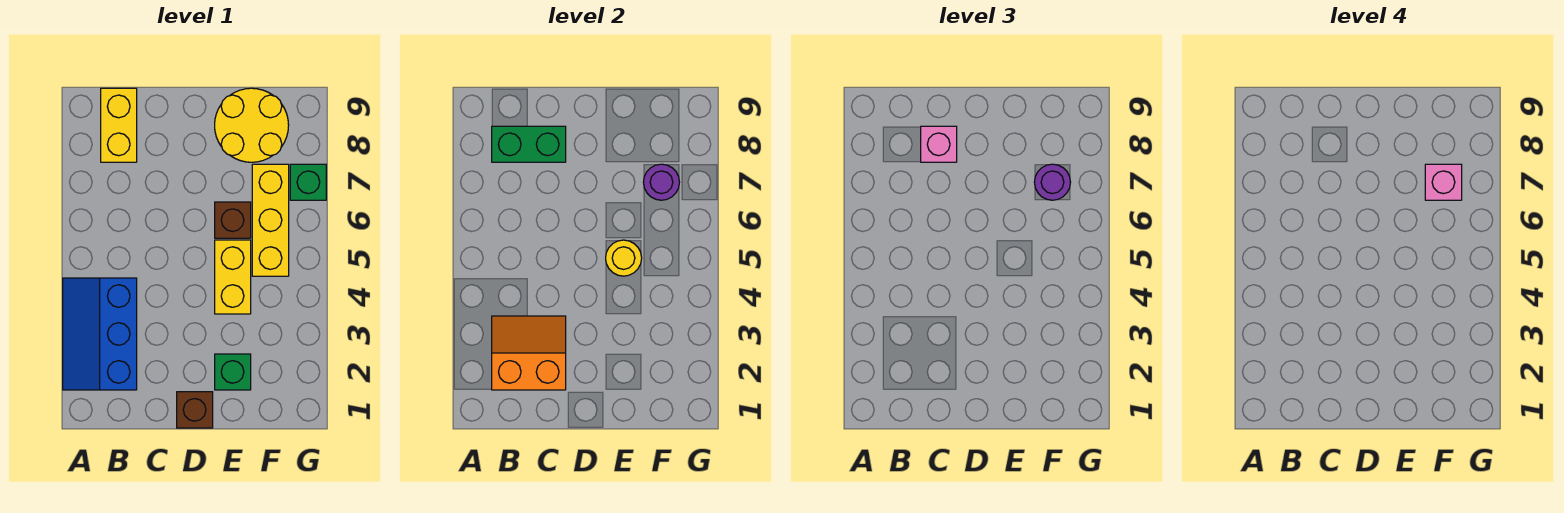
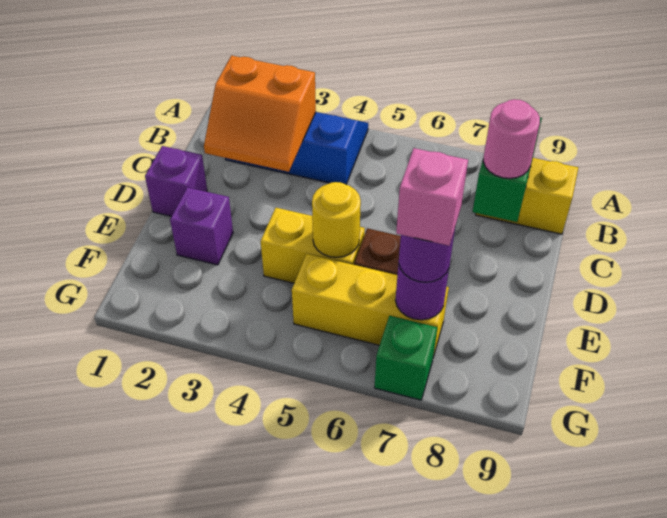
orange 2x2 slope [492,316,566,390] -> orange 2x2 slope turned to [204,56,316,172]
pink 1x1 brick [921,126,957,162] -> pink 1x1 round brick [483,99,540,178]
brown 1x1 brick [177,392,213,428] -> purple 1x1 brick [145,146,207,216]
green 1x1 brick [215,354,251,390] -> purple 1x1 brick [170,187,233,265]
yellow 2x2 round brick [215,88,289,162] -> none

